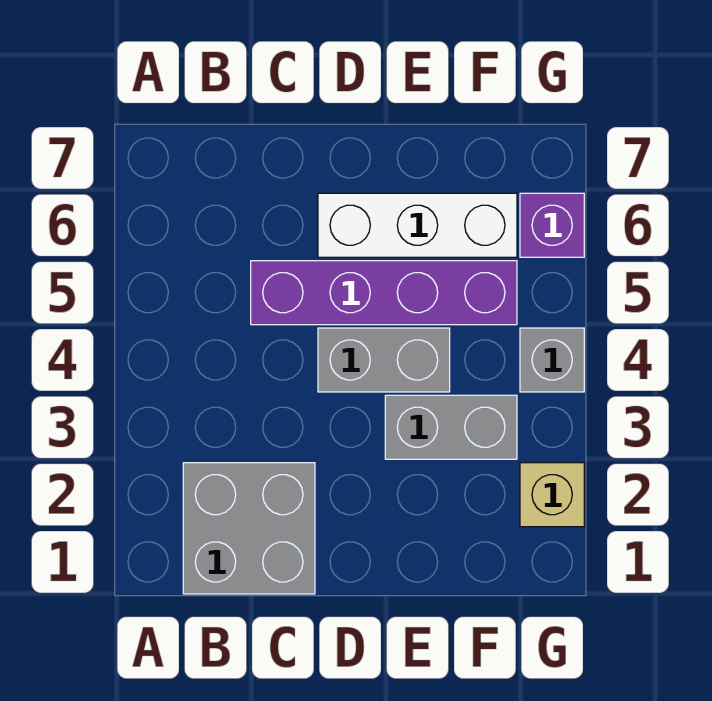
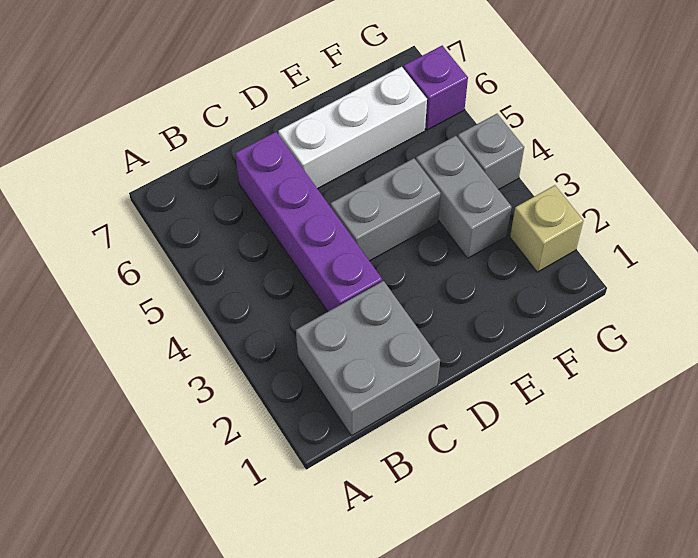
purple 1x4 brick [251,261,517,325] -> purple 1x4 brick turned to [235,132,382,312]
grey 1x2 brick [385,395,517,459] -> grey 1x2 brick turned to [416,136,512,258]

